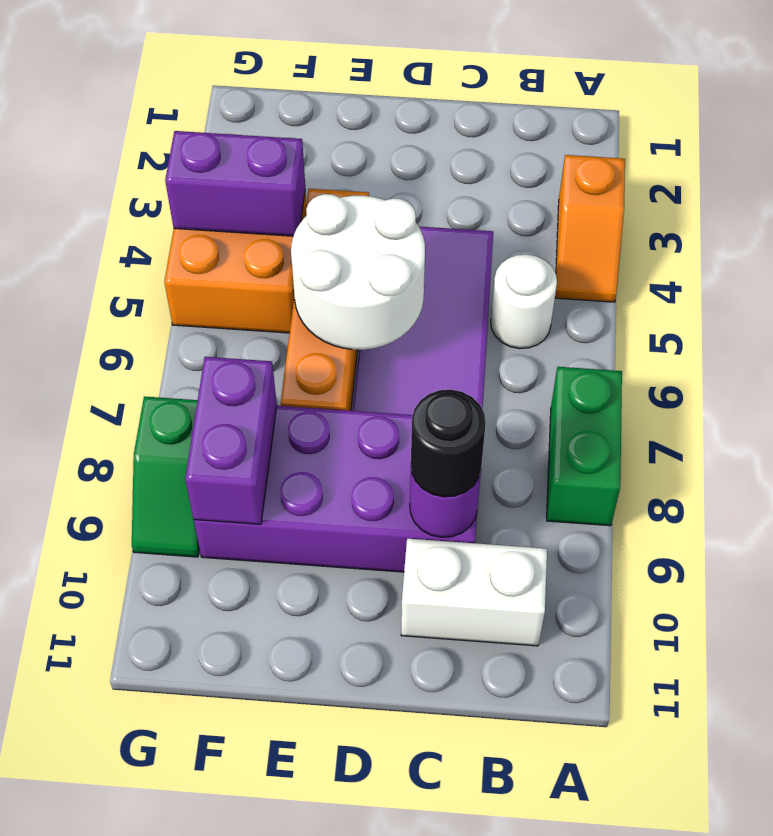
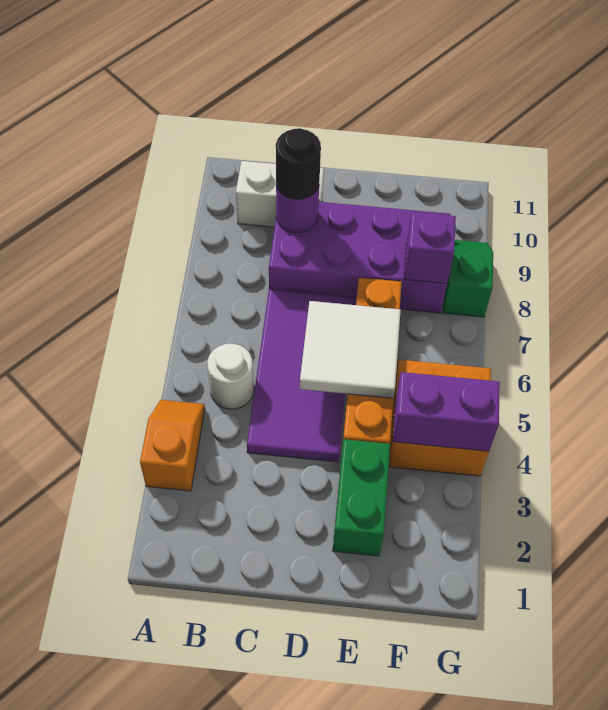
green 1x2 brick [547,367,622,526] -> green 1x2 brick moved to [333,439,390,556]
white 2x2 round brick [291,194,425,350] -> white 2x2 tile [300,301,401,398]
purple 1x2 brick [185,357,277,524] -> purple 1x1 brick [404,212,456,284]

